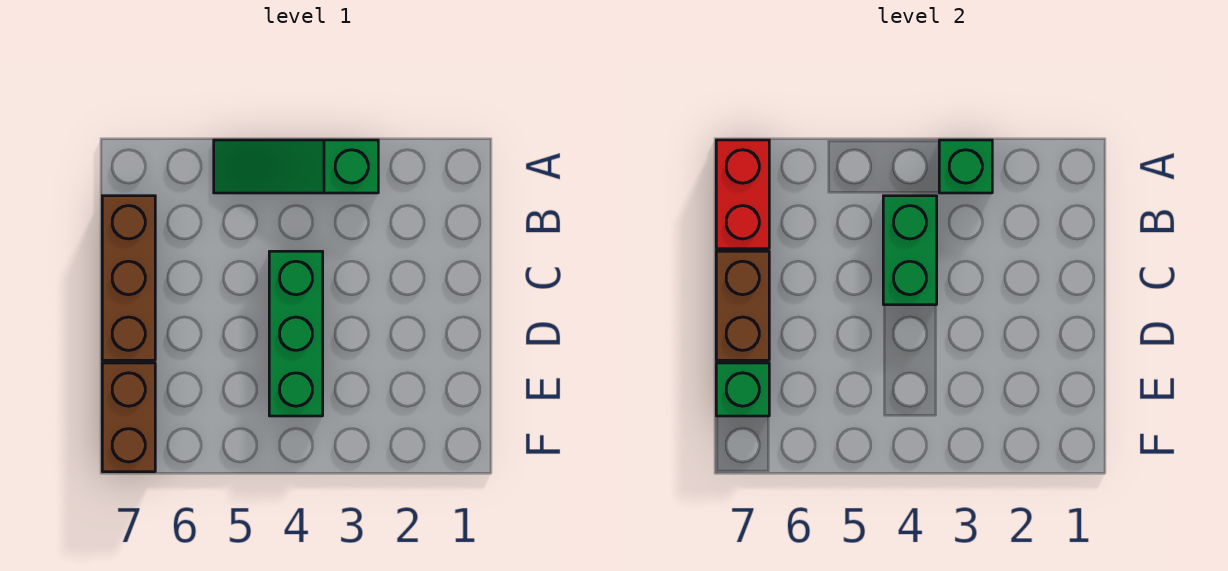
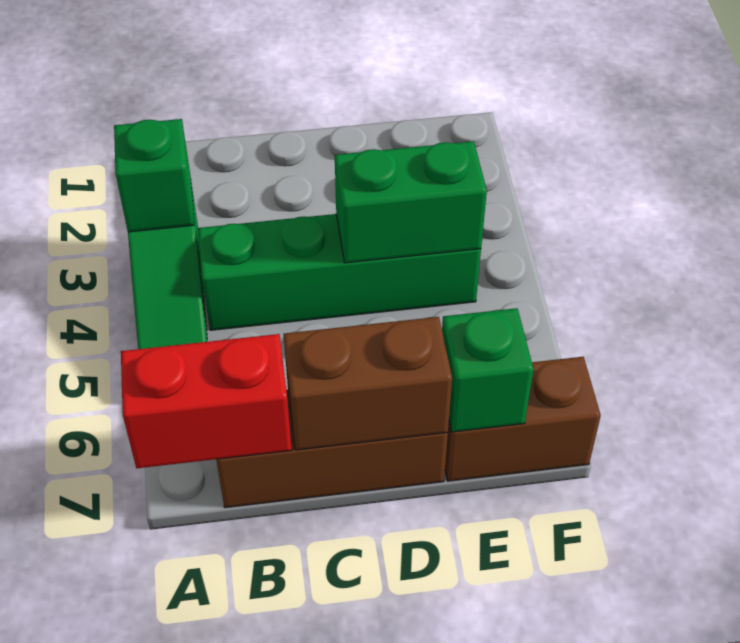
green 1x2 brick [883,196,937,305] -> green 1x2 brick moved to [335,141,487,263]
green 1x3 brick [269,251,323,416] -> green 1x4 brick [198,214,481,330]

